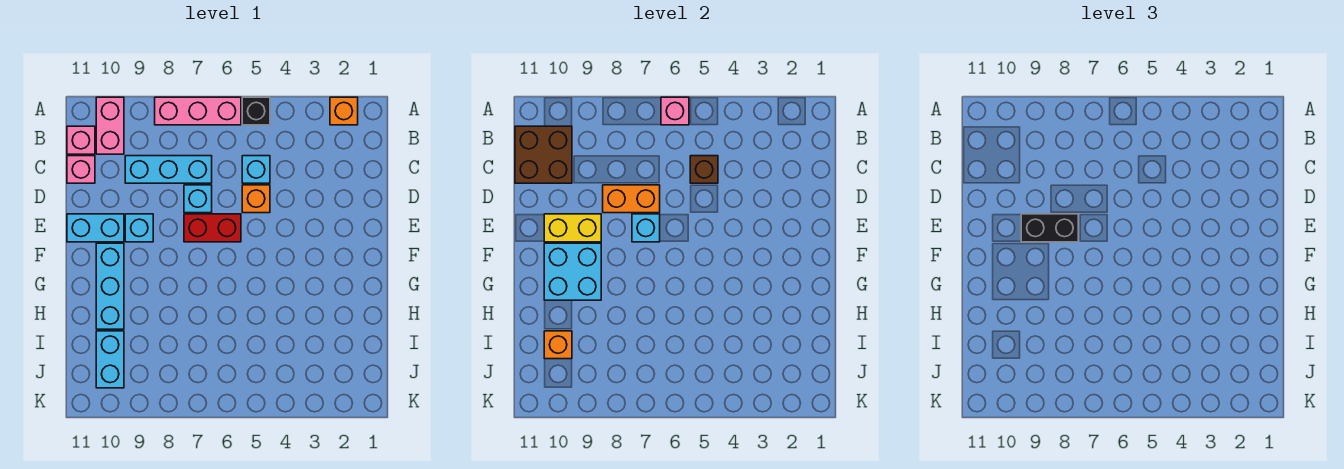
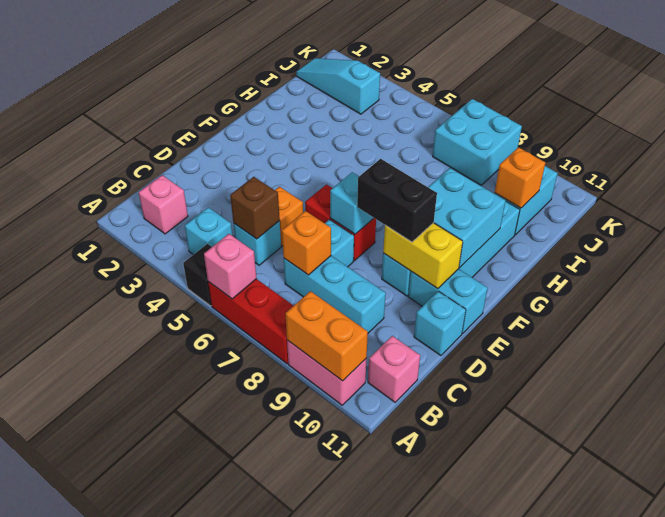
orange 1x1 brick [330,97,358,125] -> orange 1x1 brick moved to [282,211,331,275]
pink 1x3 brick [155,97,241,125] -> red 1x3 brick [208,279,293,364]
pink 1x2 brick [96,97,124,154] -> pink 1x2 brick turned to [287,340,367,405]
none -> cyan 1x1 brick [185,207,232,255]
brown 2x2 brick [515,126,572,183] -> none
pink 1x1 brick [67,156,95,183] -> pink 1x1 brick moved to [139,175,188,234]
orange 1x2 brick [603,185,660,213] -> orange 1x2 brick moved to [285,291,368,381]
none -> cyan 1x1 brick [414,291,466,356]
none -> cyan 1x3 slope [296,58,380,114]
none -> cyan 2x2 brick [433,99,522,185]

